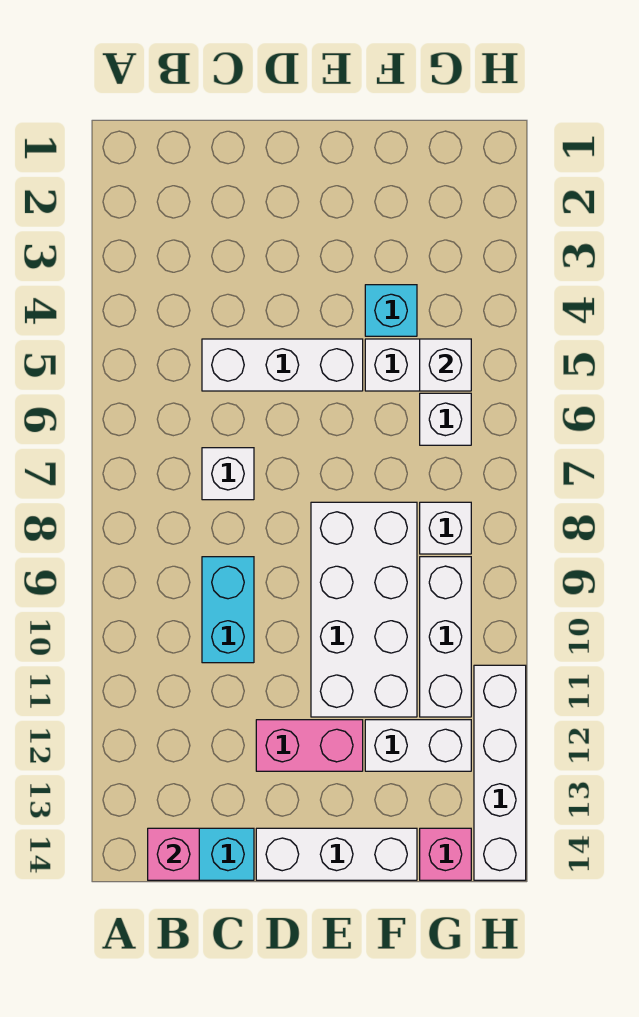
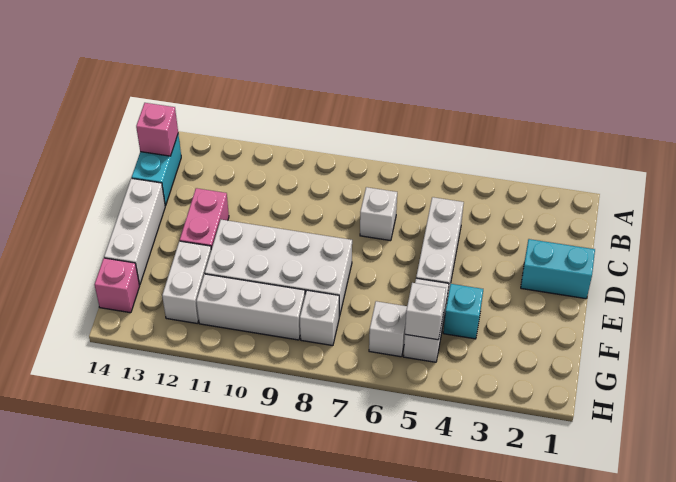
cyan 1x2 brick [202,557,254,663] -> cyan 1x2 brick moved to [521,239,595,299]
white 1x4 brick [474,665,526,880] -> none

